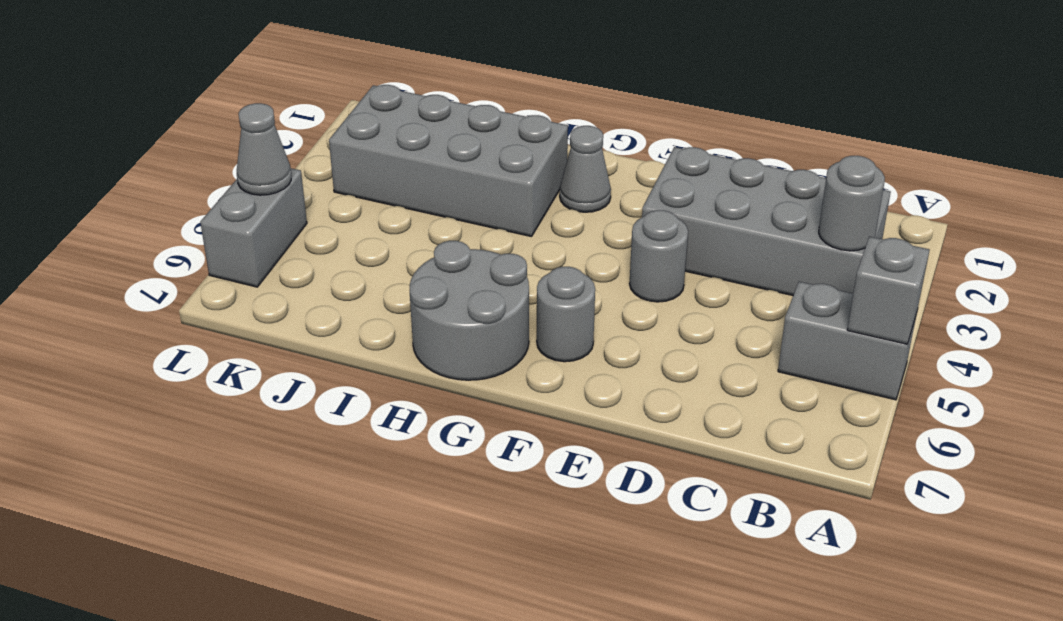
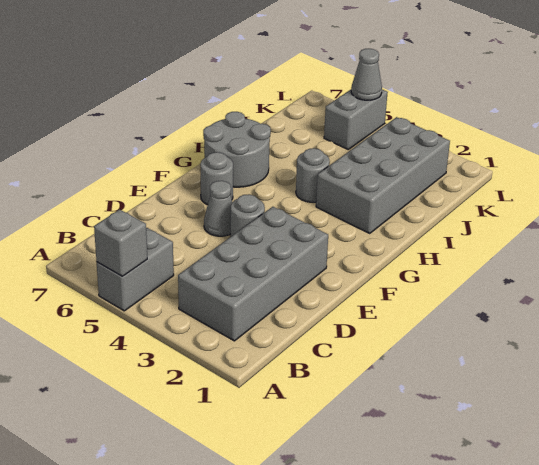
grey 1x1 round brick [819,156,885,251] -> grey 1x1 round brick moved to [296,148,330,202]
grey 1x1 cone [560,126,611,212] -> grey 1x1 cone moved to [204,181,232,236]
grey 1x2 brick [200,168,307,287] -> grey 1x2 brick turned to [324,90,388,149]

